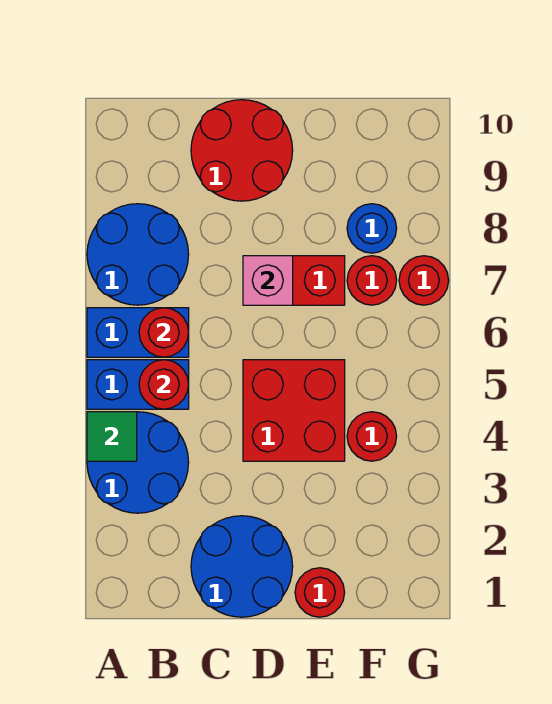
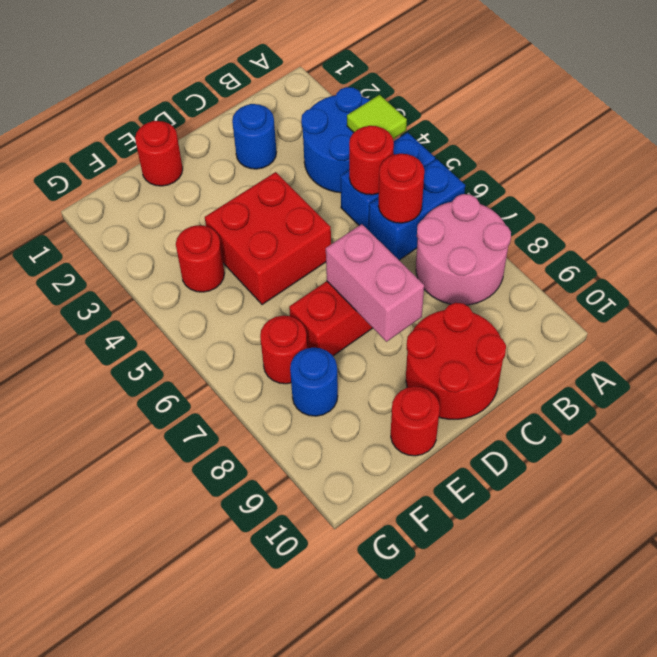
green 1x1 tile [87,412,137,461] -> lime 1x1 tile [347,95,407,139]
blue 2x2 round brick [87,204,189,305] -> pink 2x2 round brick [416,194,511,305]
blue 2x2 round brick [191,516,293,617] -> blue 1x1 round brick [232,104,276,169]
pink 1x1 brick [243,256,293,305] -> pink 1x2 brick [326,224,424,342]
red 1x1 round brick [399,256,449,305] -> red 1x1 round brick moved to [391,387,440,456]

